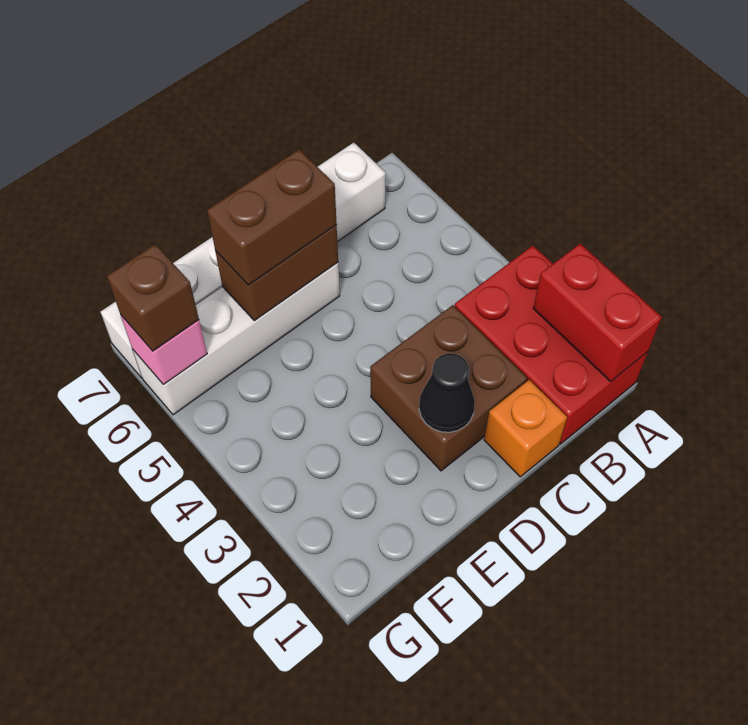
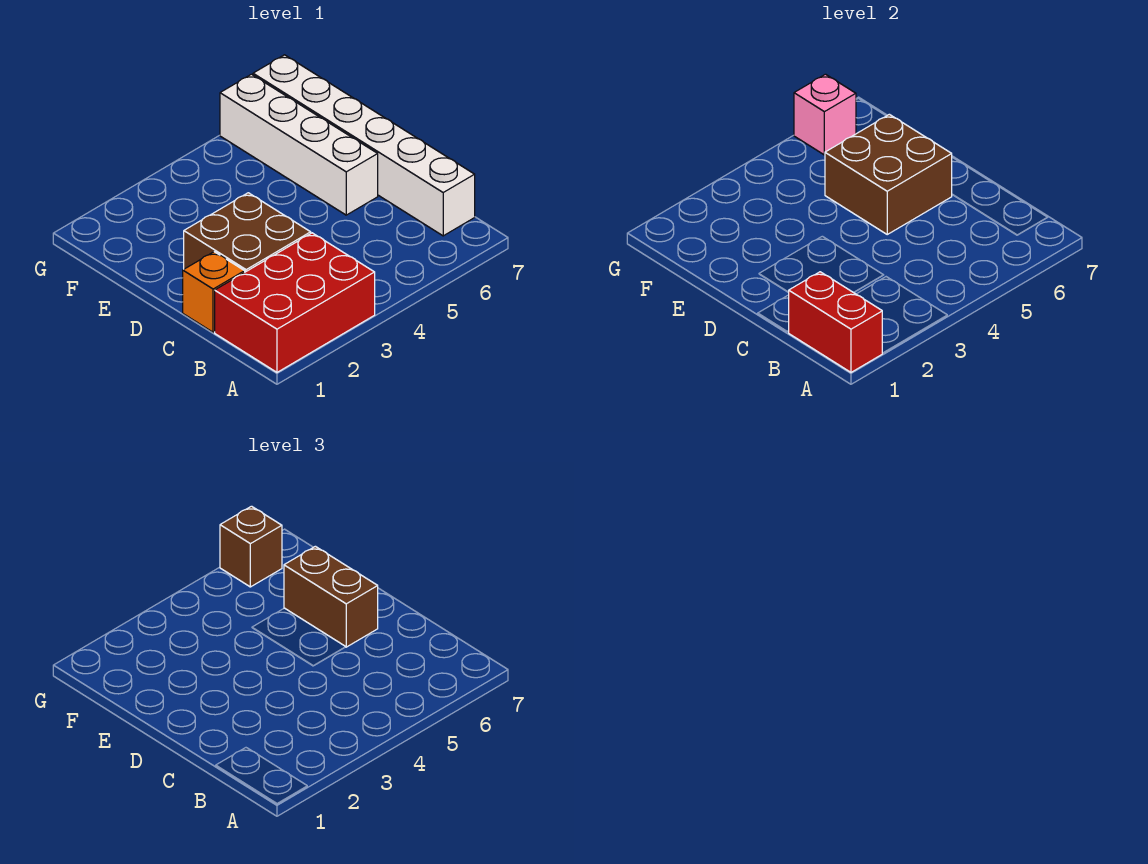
red 1x2 brick [533,243,662,382] -> red 1x2 brick turned to [788,272,882,372]
black 1x1 cone [419,353,475,432] -> none
brown 1x2 brick [215,225,338,321] -> brown 2x2 brick [825,114,952,234]

